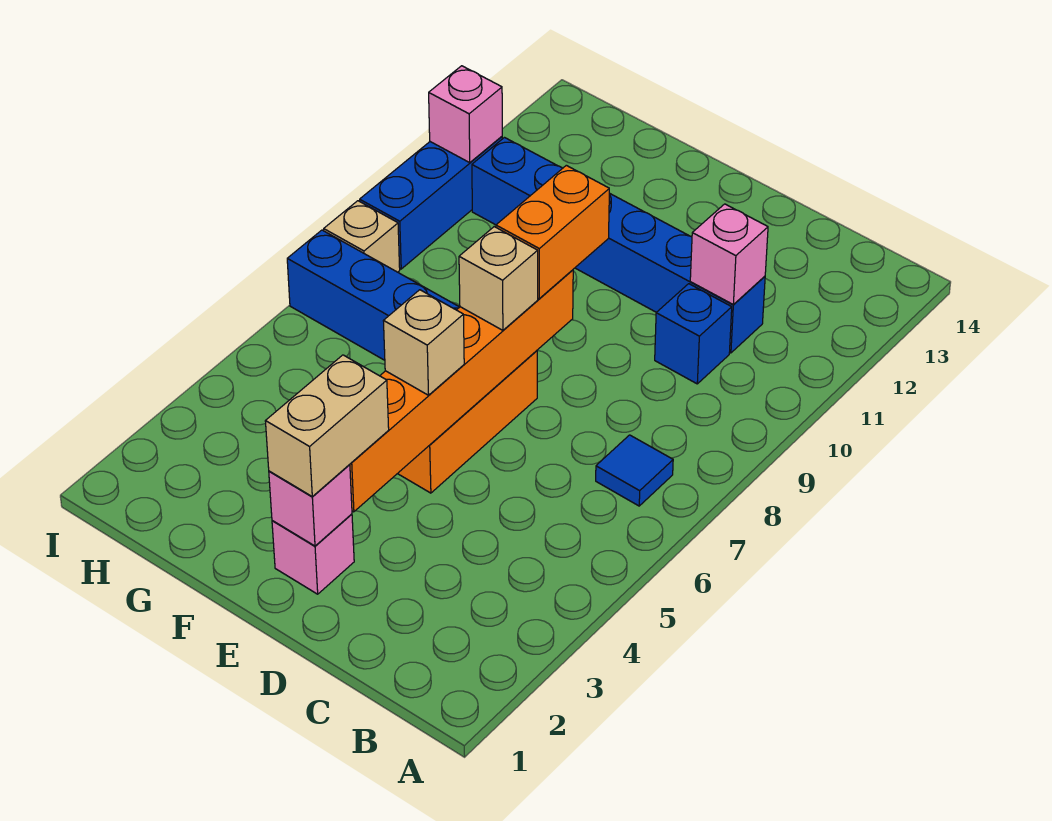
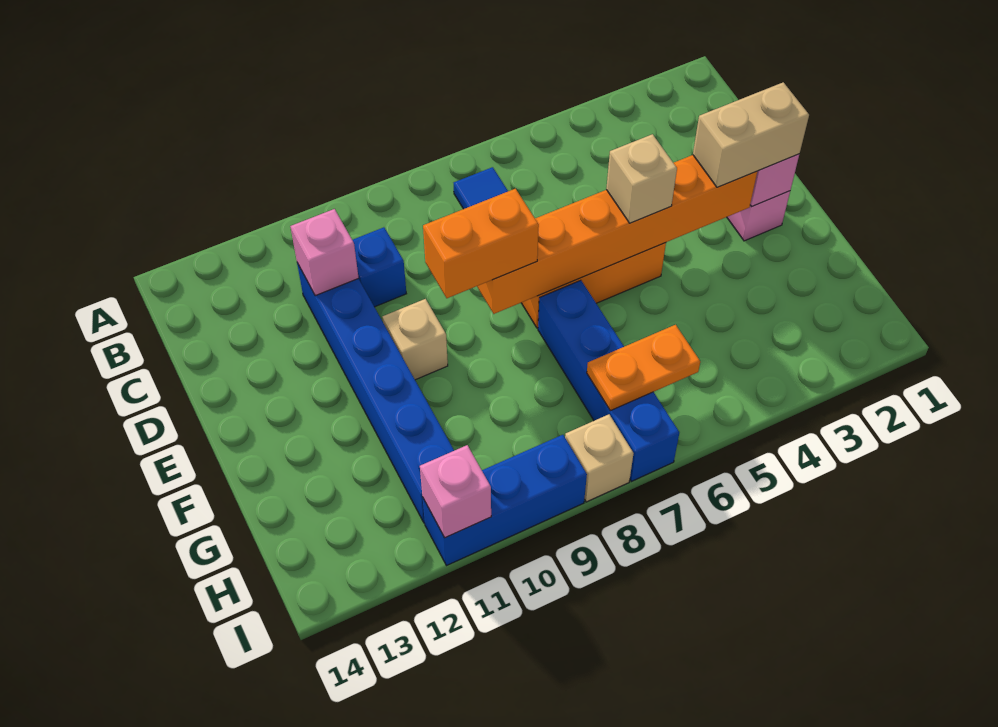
tan 1x1 brick [459,227,538,330] -> tan 1x1 brick moved to [382,299,448,380]
none -> orange 1x2 plate [587,325,700,411]

